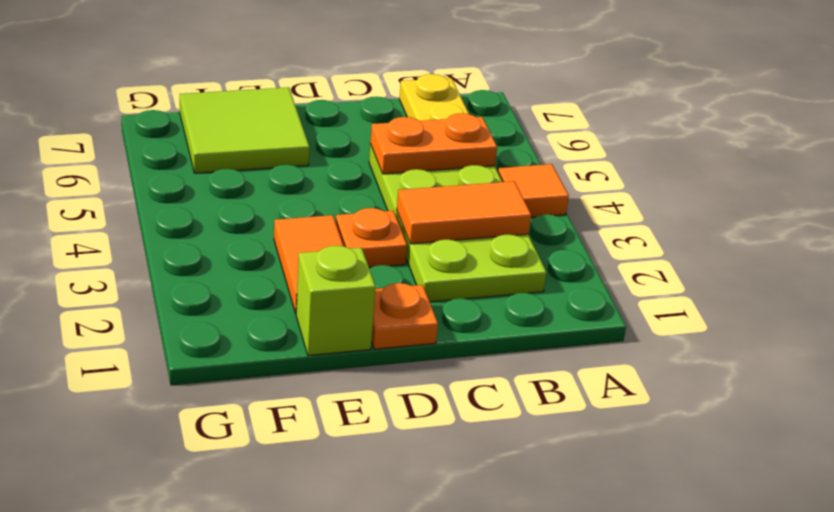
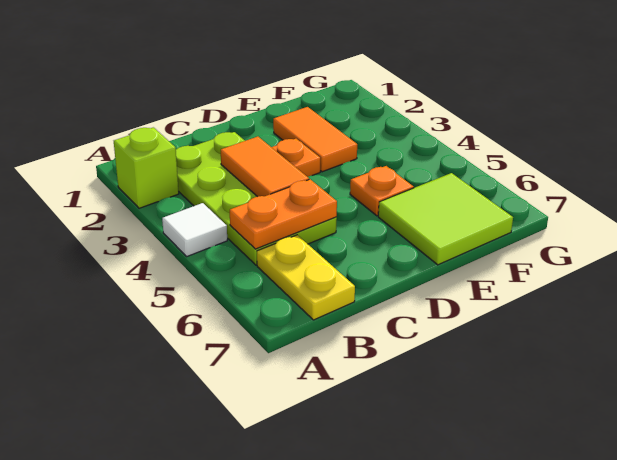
orange 1x1 tile [498,164,569,217] -> white 1x1 tile [162,203,227,256]
orange 1x2 tile [397,181,531,244] -> orange 1x2 tile turned to [221,137,309,197]
orange 1x1 plate [371,283,438,349] -> orange 1x1 plate moved to [350,166,414,216]
lime 1x1 brick [296,245,376,356] -> lime 1x1 brick moved to [114,127,179,208]

